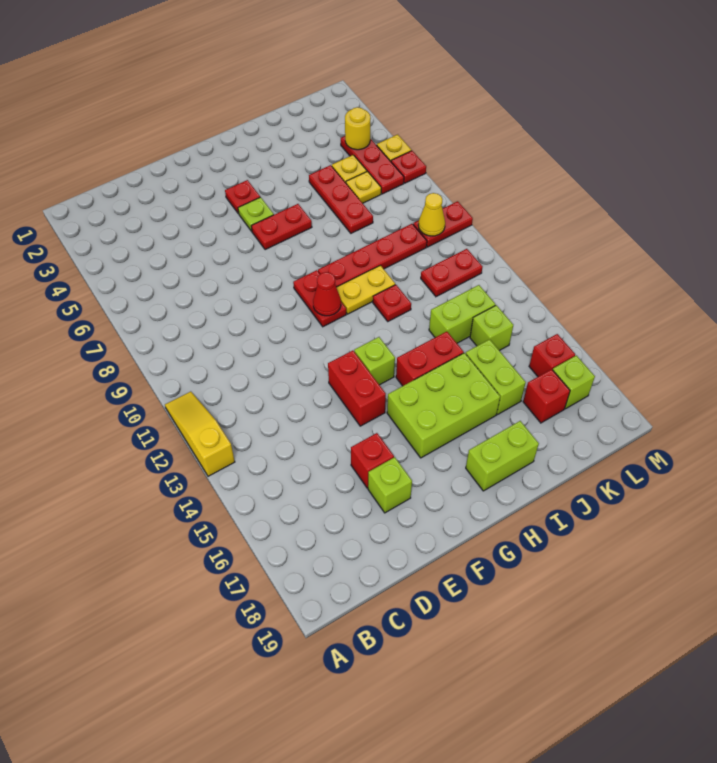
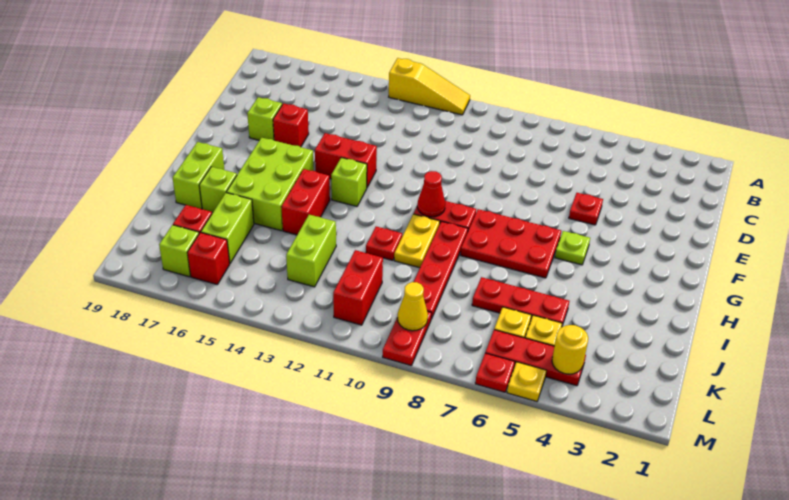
red 1x1 plate [225,180,260,213] -> red 1x1 plate moved to [569,193,603,225]
red 1x2 plate [251,204,312,250] -> red 2x3 plate [461,209,561,278]
lime 1x2 brick [466,339,526,415] -> lime 1x2 brick turned to [201,193,254,263]
red 1x2 plate [421,249,482,297] -> red 1x2 brick [333,250,383,325]
lime 1x1 brick [470,305,513,351] -> lime 1x1 brick moved to [199,167,237,212]

